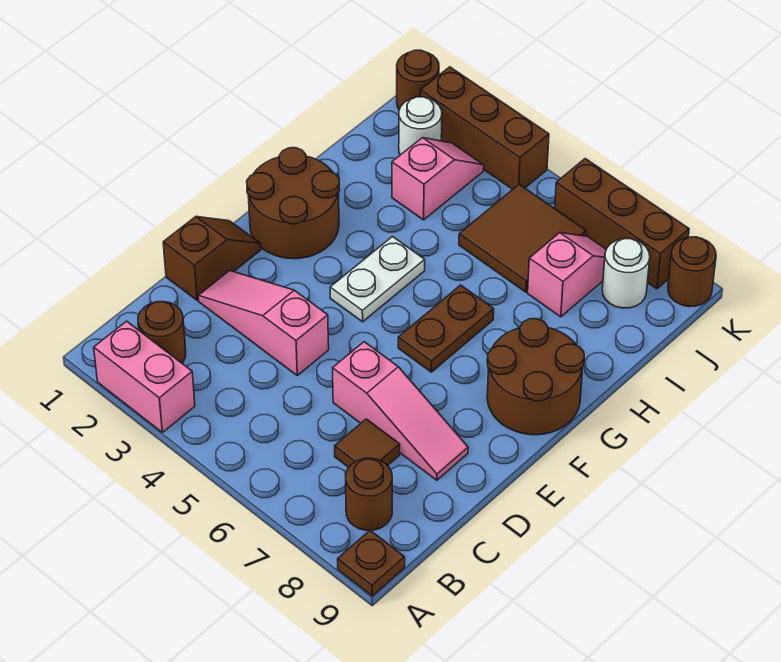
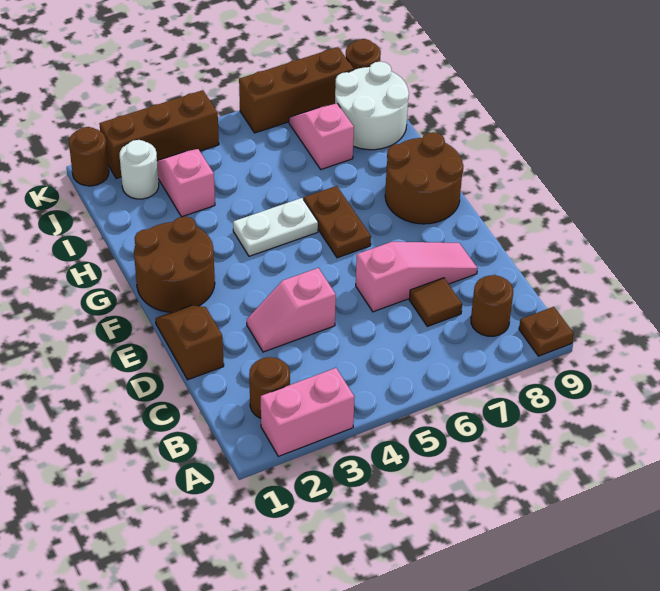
pink 1x3 slope [198,271,329,375] -> pink 1x2 slope [247,268,336,352]
white 1x2 plate [330,237,425,322] -> white 1x2 plate turned to [233,198,318,256]
brown 2x2 tile [459,184,586,292] -> none
white 1x1 round brick [602,239,650,308] -> white 2x2 round brick [335,61,409,150]

